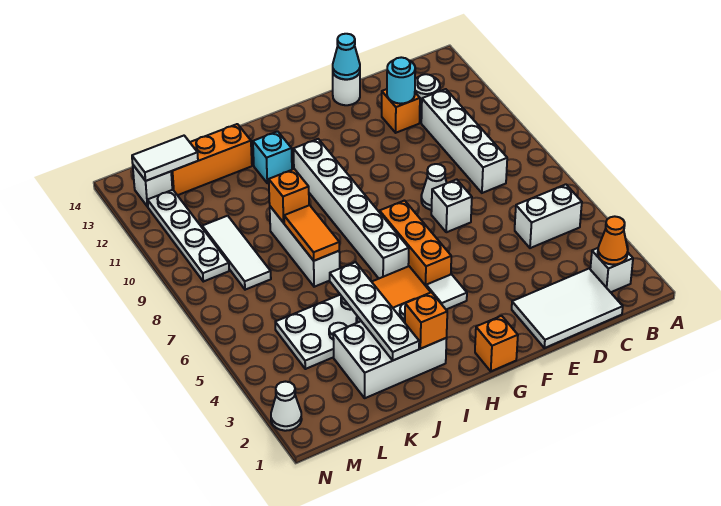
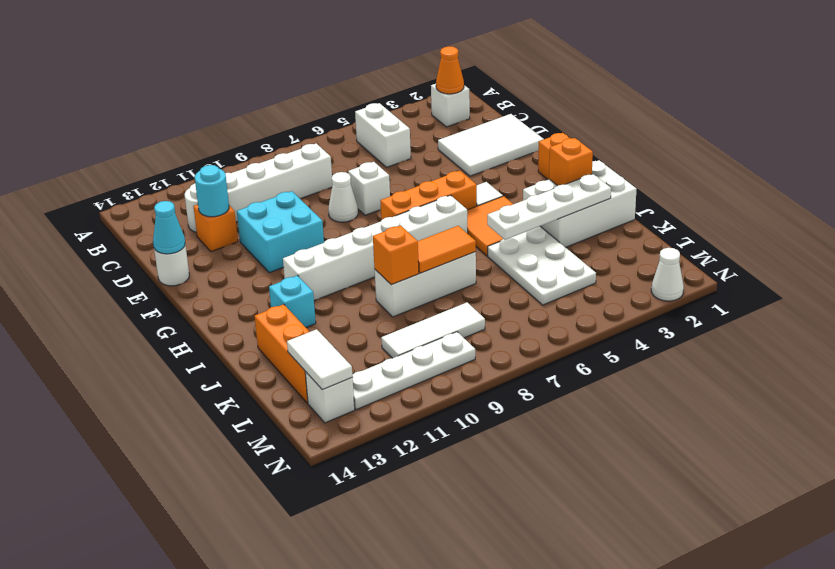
white 2x3 tile [512,269,623,348] -> white 2x3 tile turned to [438,114,544,176]
none -> cyan 2x2 brick [237,191,324,273]
white 2x3 brick [333,299,447,398] -> white 2x3 brick turned to [523,160,636,247]

